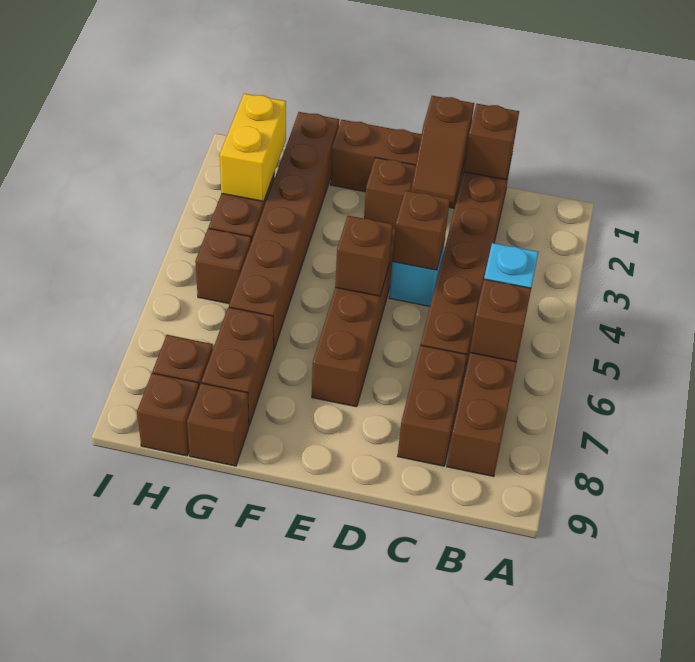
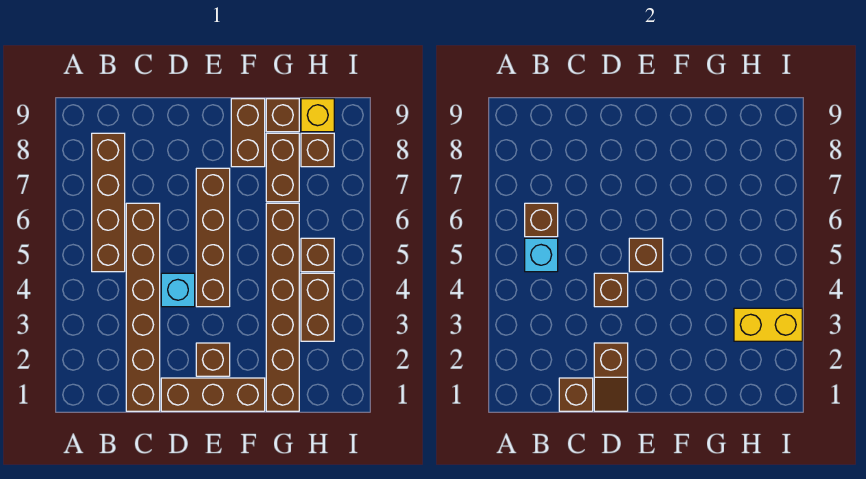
brown 1x2 brick [398,345,467,466] -> brown 1x2 brick moved to [231,99,265,167]
brown 1x2 slope [411,96,474,203] -> brown 1x2 slope turned to [594,343,628,411]
yellow 1x2 brick [220,93,286,201] -> yellow 1x2 brick turned to [734,308,802,341]
brown 1x1 brick [137,373,199,456] -> yellow 1x1 brick [301,99,334,132]

